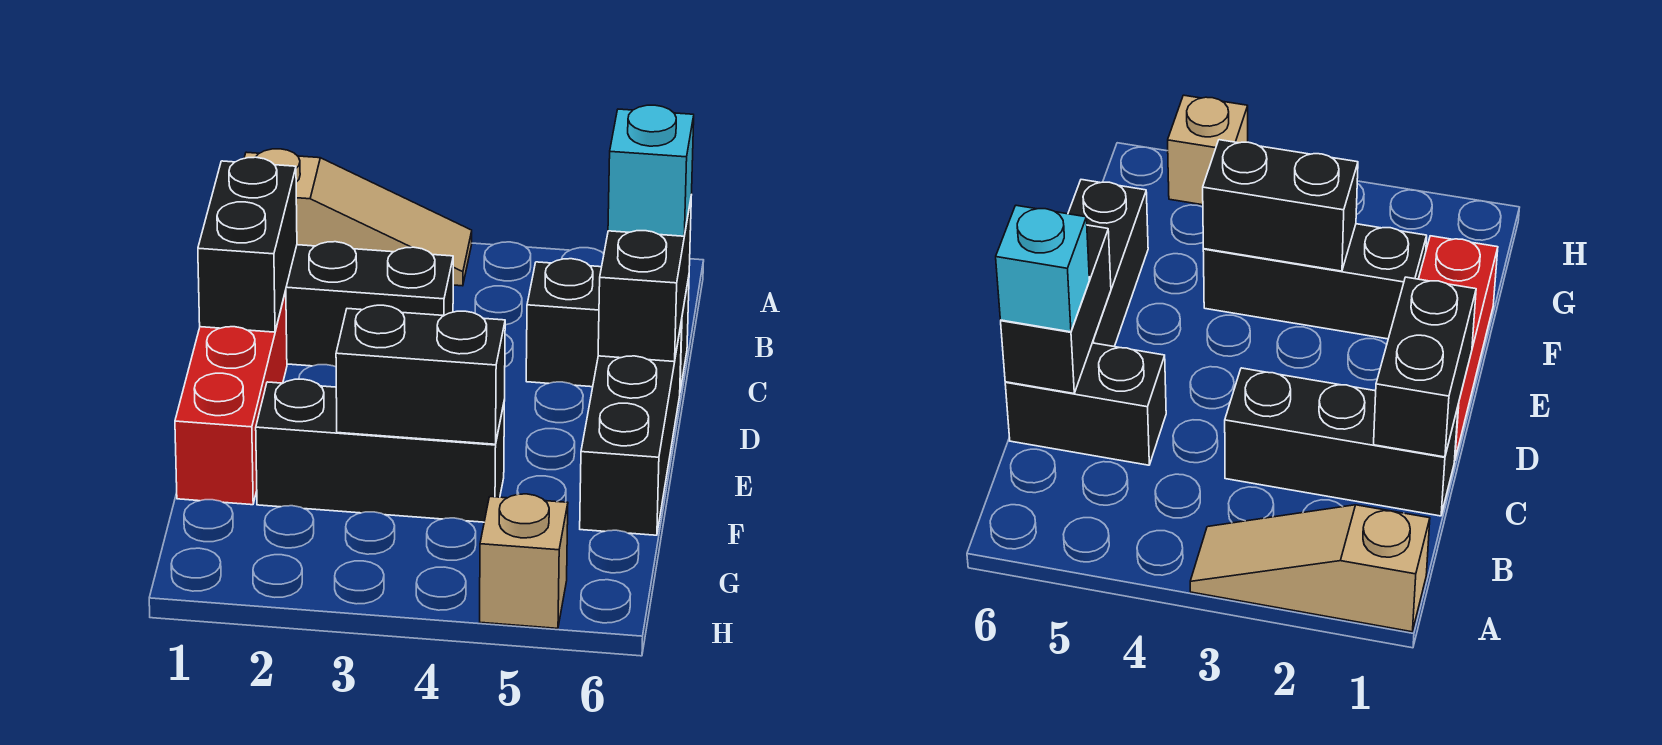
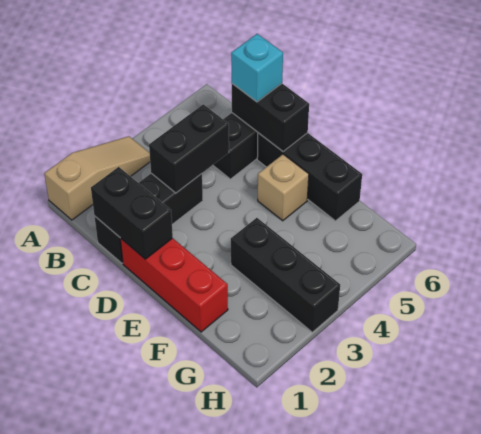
black 1x3 brick [256,379,505,522] -> black 1x3 brick turned to [231,218,340,332]
black 1x2 brick [336,305,505,444] -> black 1x2 brick moved to [149,104,229,193]
tan 1x1 brick [480,494,568,628] -> tan 1x1 brick moved to [258,154,309,221]

